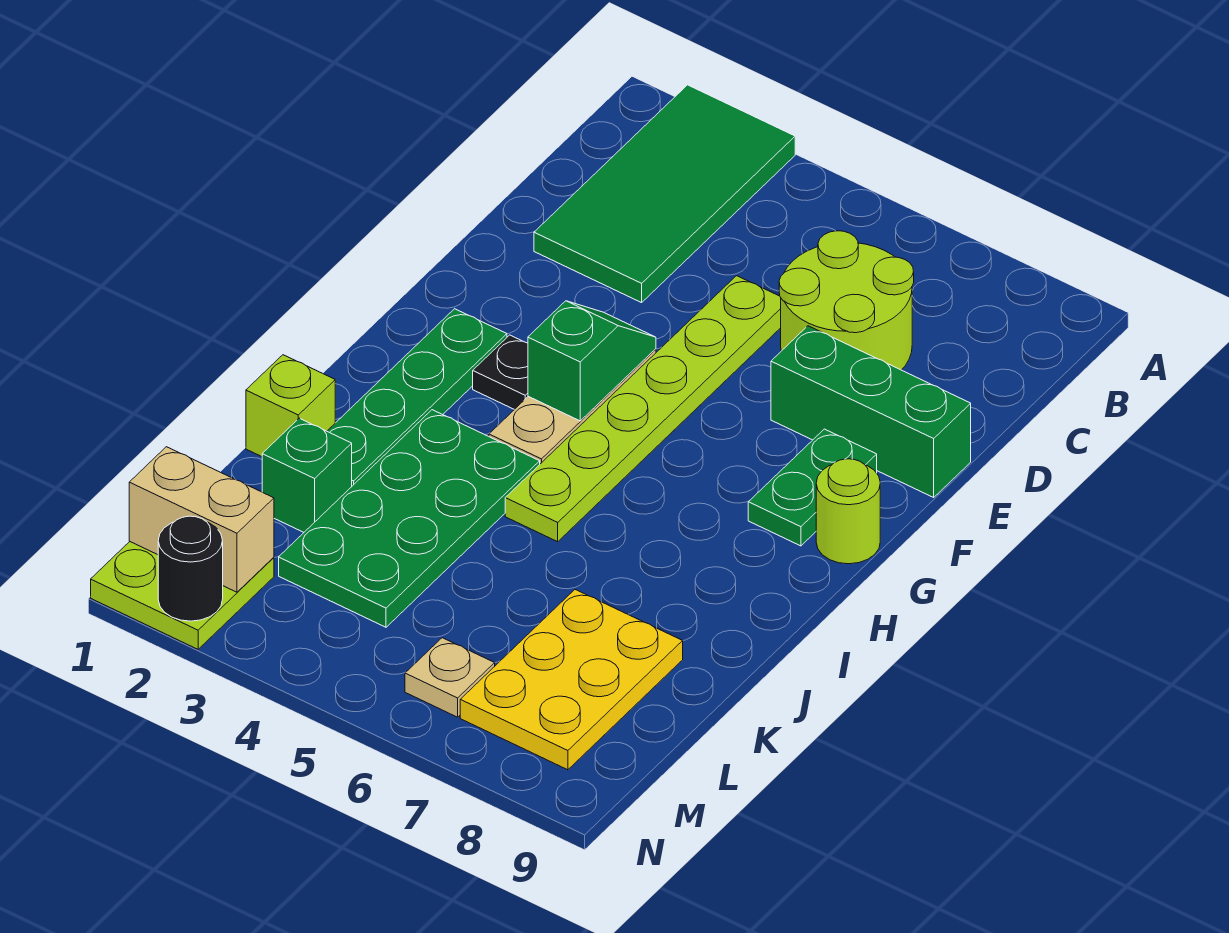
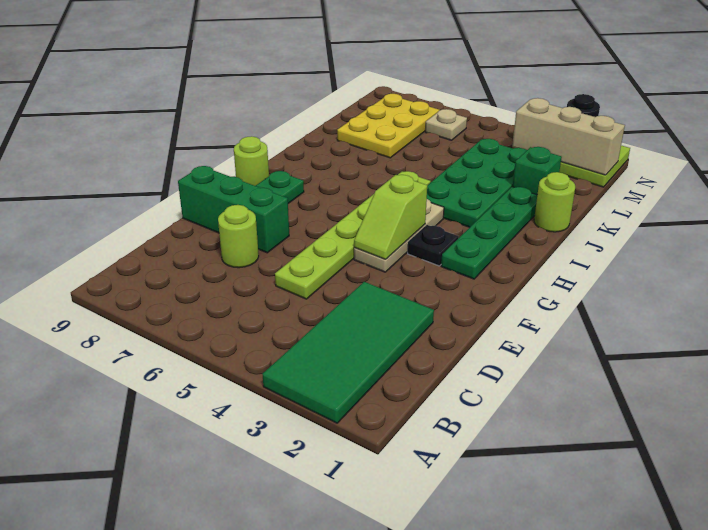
lime 2x2 round brick [779,231,914,370] -> lime 1x1 round brick [218,205,259,268]
green 1x2 slope [528,301,656,421] -> lime 1x2 slope [354,175,427,259]
lime 1x1 brick [246,355,335,457] -> lime 1x1 round brick [534,172,575,232]
tan 1x2 brick [129,447,274,592] -> tan 1x3 brick [512,98,625,175]

